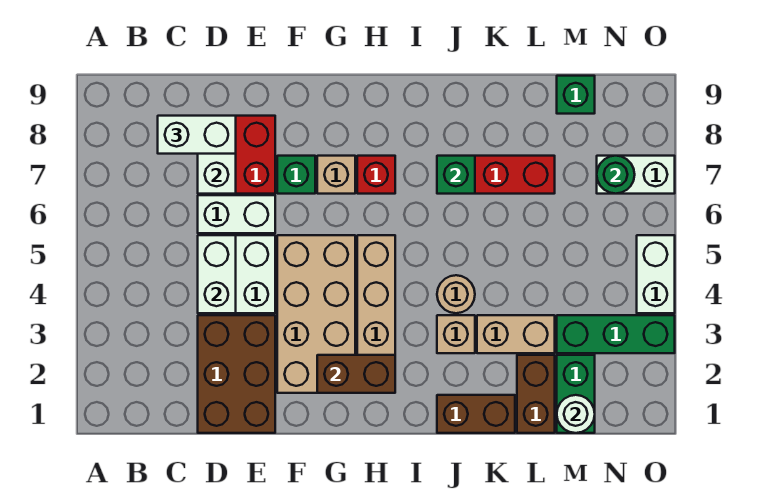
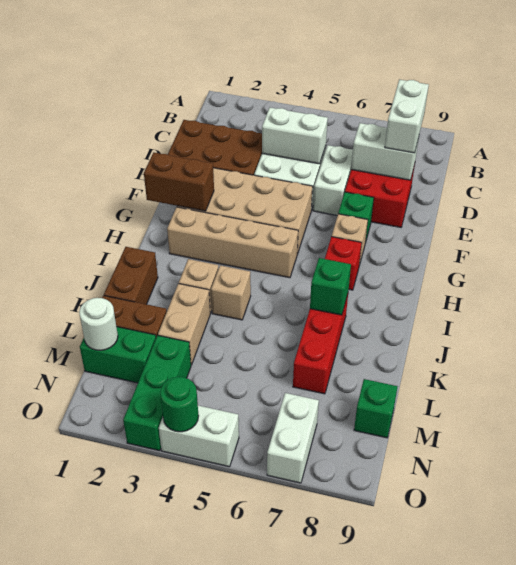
brown 1x2 brick [317,355,395,393] -> brown 1x2 brick turned to [144,153,214,211]
tan 1x1 round brick [437,275,475,313] -> tan 1x1 brick [211,265,251,320]
green 1x1 round brick [597,156,635,194] -> green 1x1 round brick moved to [160,377,199,432]

